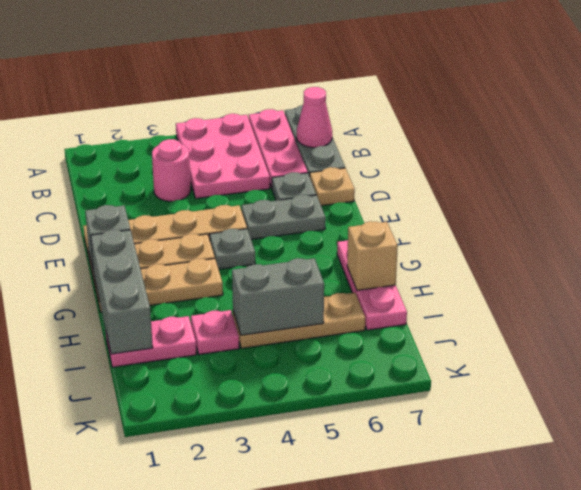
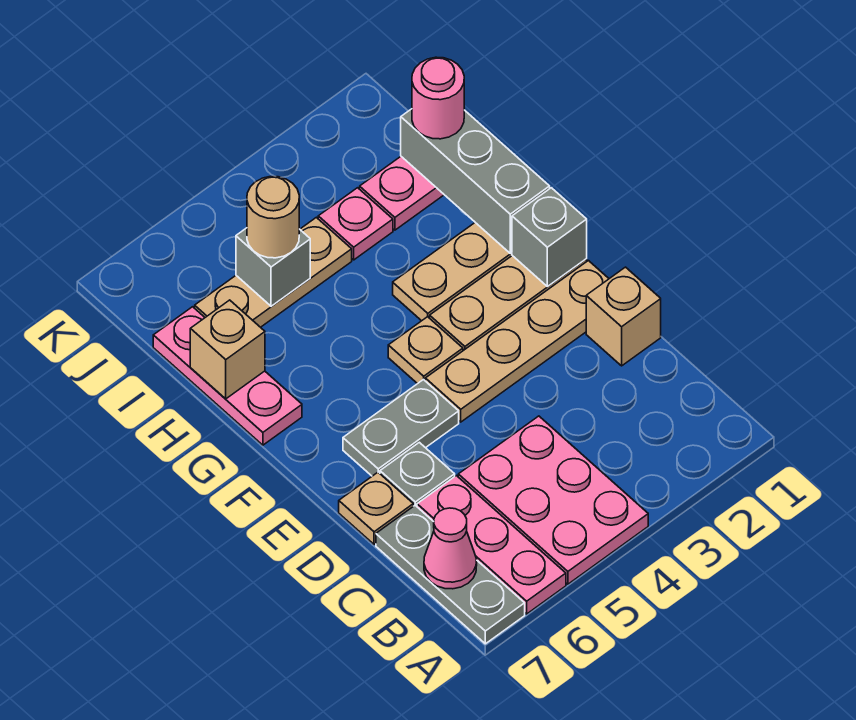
pink 1x1 round brick [152,139,191,201] -> pink 1x1 round brick moved to [412,57,464,139]
none -> tan 1x1 brick [586,267,661,366]
grey 1x1 plate [210,229,255,269] -> tan 1x1 plate [388,317,463,384]
grey 1x2 brick [232,258,324,335] -> grey 1x1 brick [236,228,310,306]
none -> tan 1x1 round brick [247,177,299,258]

